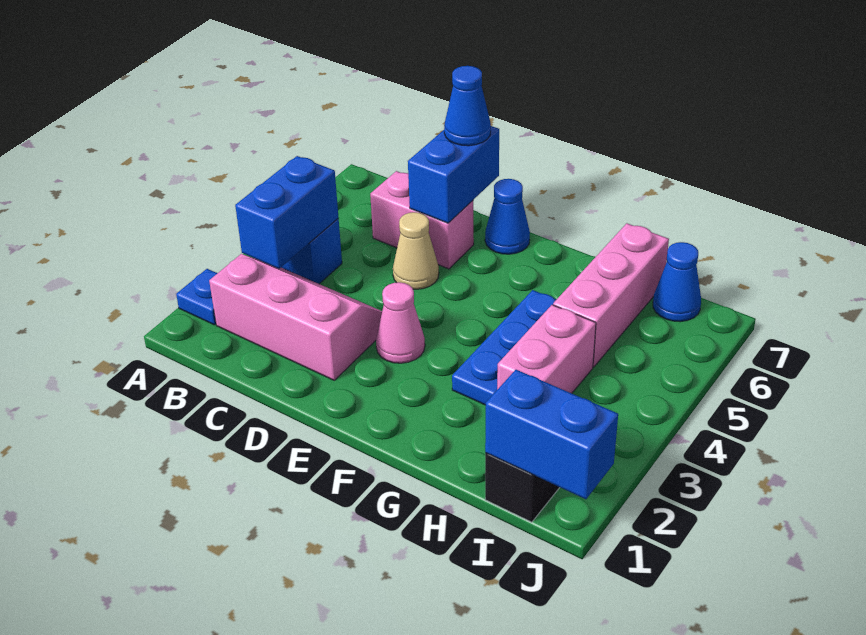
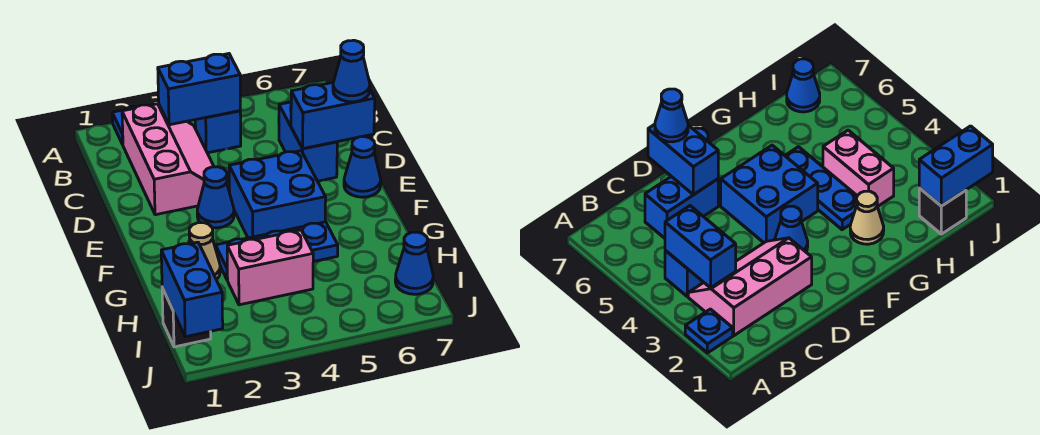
pink 1x2 brick [370,171,474,269] -> blue 1x2 brick [279,102,337,181]
tan 1x1 cone [393,212,439,289] -> tan 1x1 cone moved to [189,223,220,280]
pink 1x1 cone [376,282,425,363] -> blue 1x1 cone [197,167,234,228]
none -> blue 2x2 brick [229,151,326,238]
pink 1x3 brick [553,223,669,367] -> none

